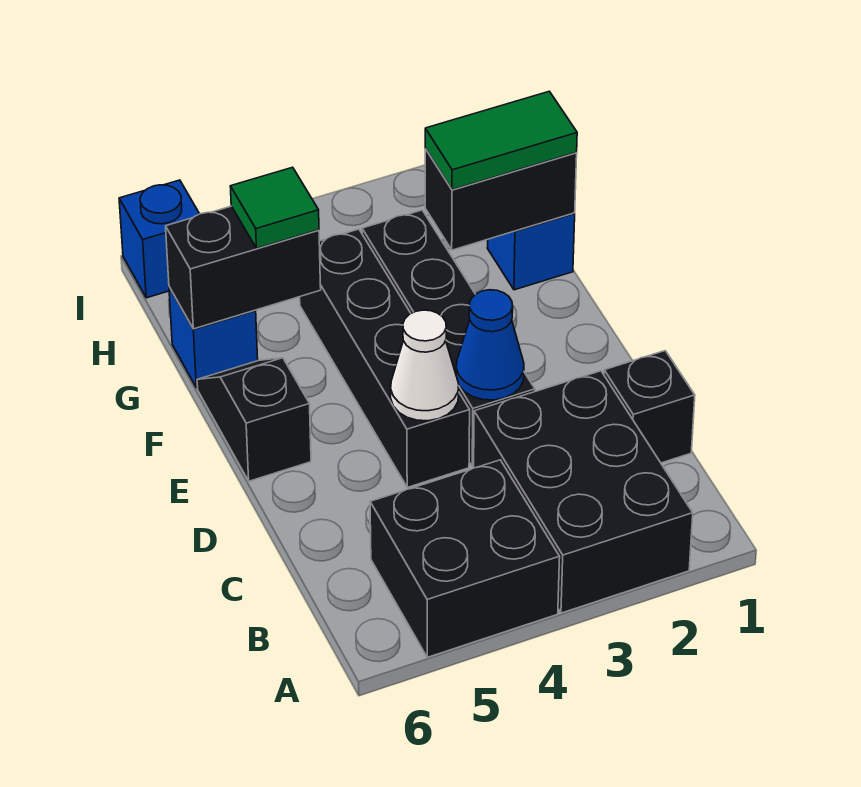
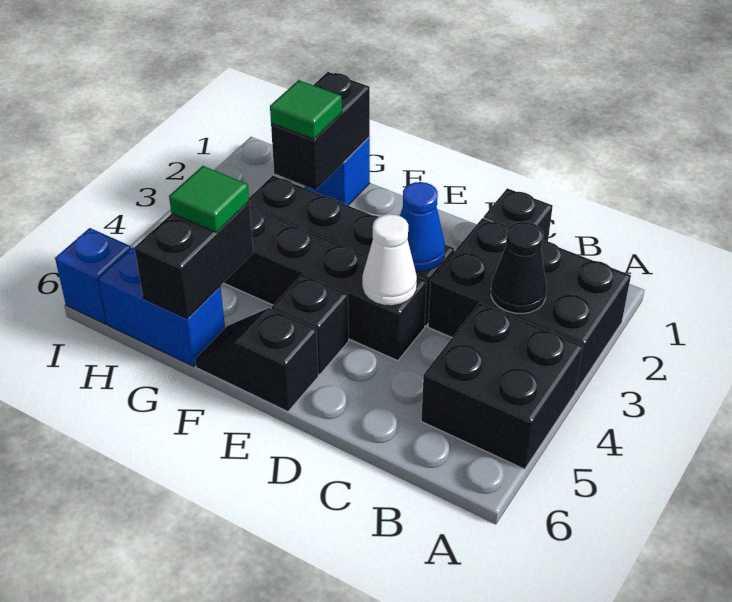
none -> black 1x1 cone [491,222,547,314]
none -> black 1x1 brick [272,274,349,375]
green 1x2 tile [425,91,577,190] -> green 1x1 tile [270,80,342,139]
blue 1x1 brick [169,287,258,388] -> blue 1x2 brick [98,247,225,366]

